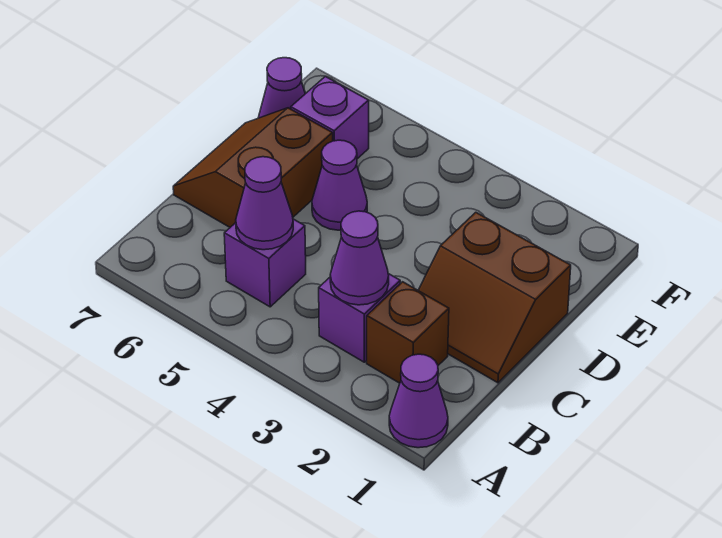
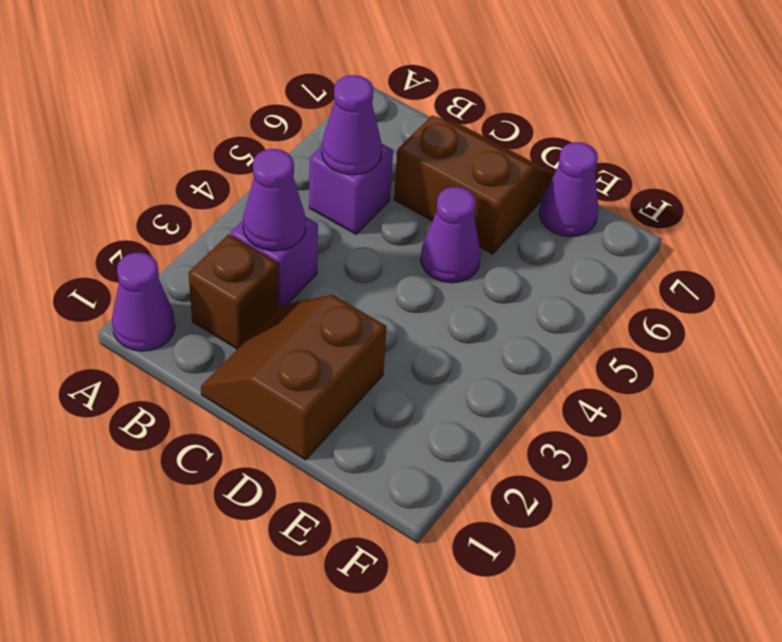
purple 1x1 brick [291,76,369,159] -> none

